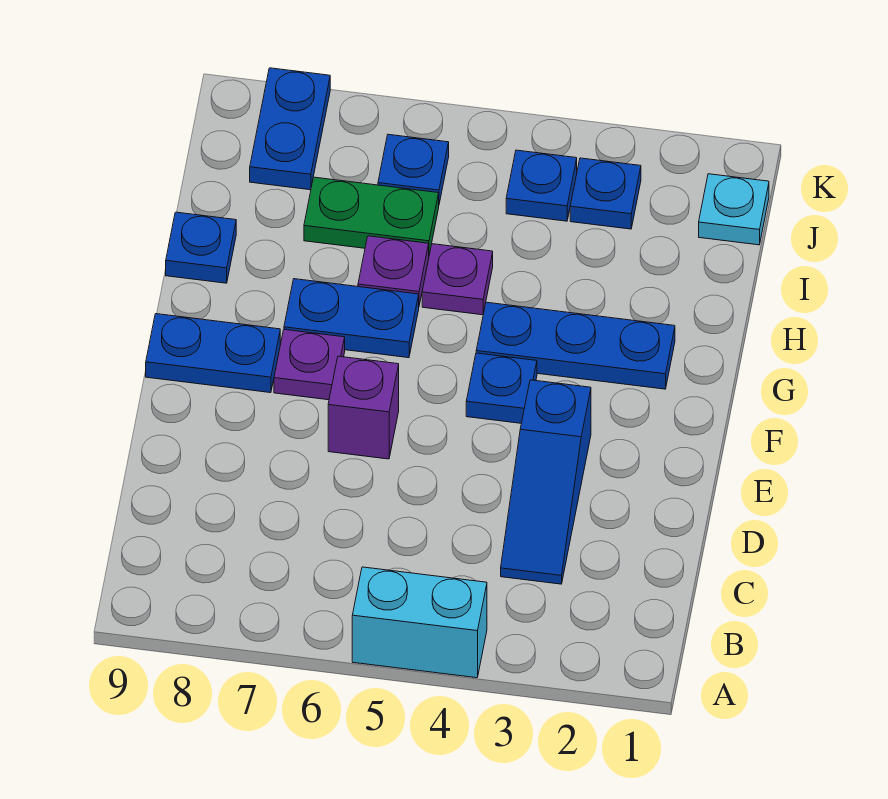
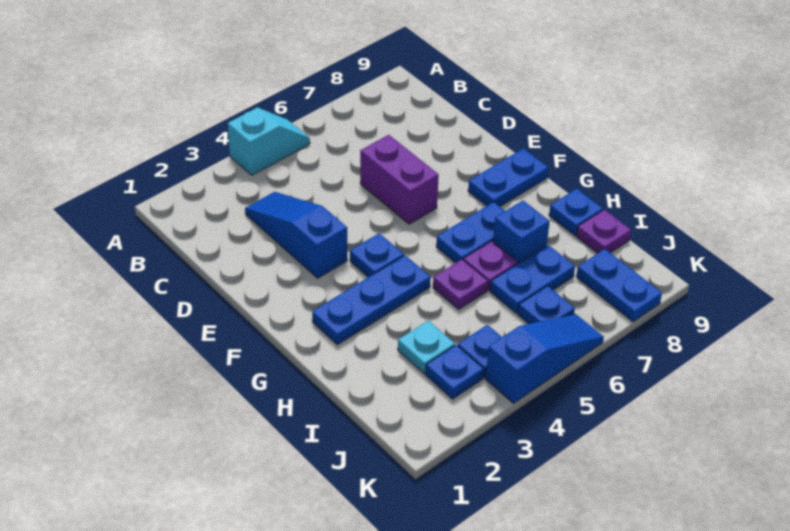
cyan 1x2 brick [352,567,487,678] -> cyan 1x2 slope [228,107,310,175]
purple 1x1 brick [328,356,399,459] -> purple 1x2 brick [360,135,439,224]
purple 1x1 plate [274,329,345,400] -> purple 1x1 plate moved to [576,210,631,253]
none -> blue 1x1 brick [493,201,550,264]
green 1x2 plate [304,177,439,255] -> blue 1x2 plate [490,245,575,313]
cyan 1x1 plate [699,174,769,245] -> cyan 1x1 plate moved to [398,321,455,374]
none -> blue 1x3 slope [486,314,604,403]

